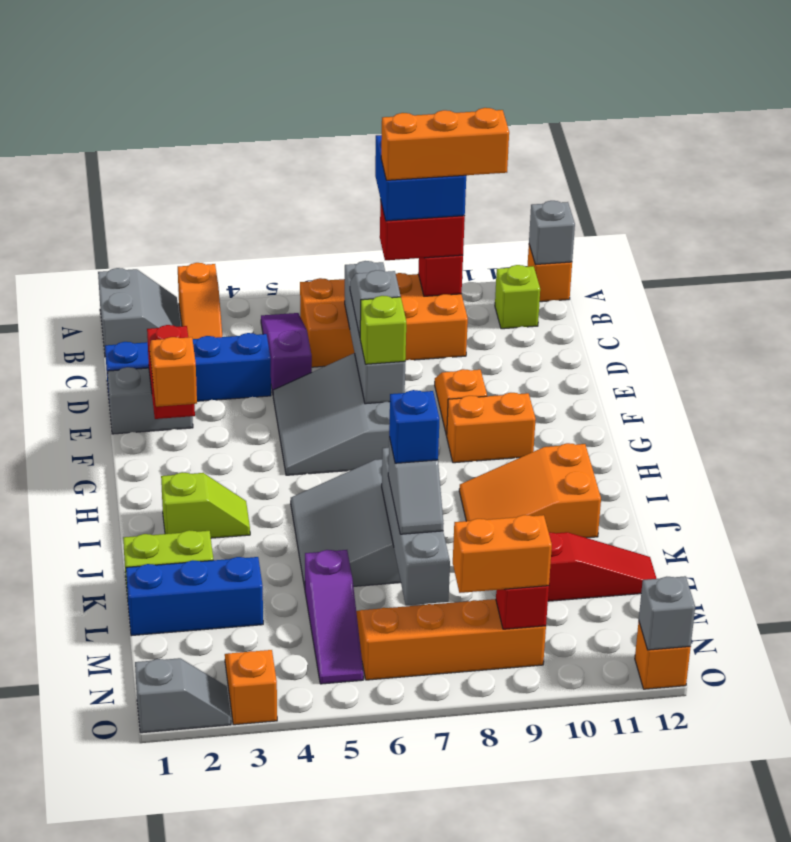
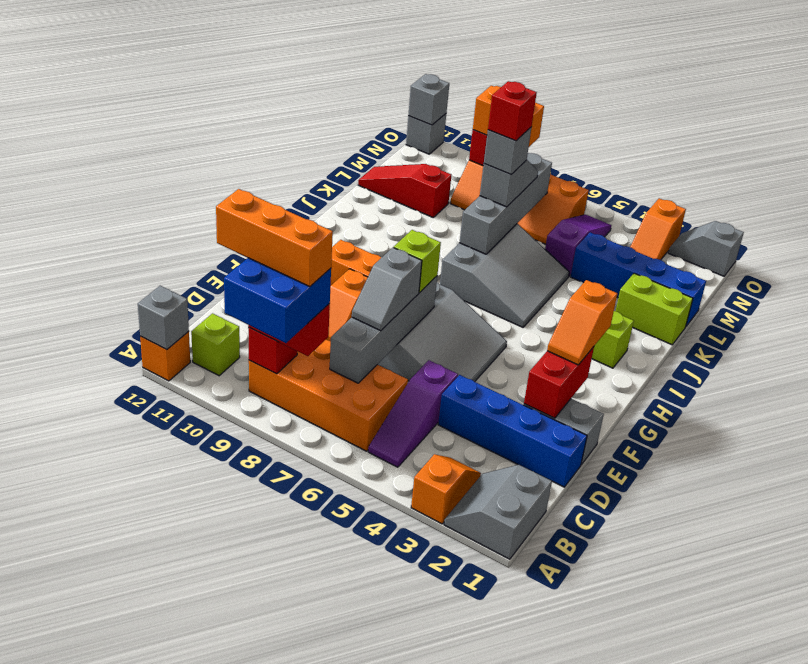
orange 2x3 slope [459,443,601,538] -> none
blue 1x1 brick [389,390,439,463] -> grey 1x1 brick [484,128,531,174]
none -> red 1x1 brick [488,81,537,141]
blue 1x3 brick [126,557,263,636] -> blue 1x4 brick [571,233,706,326]
orange 1x1 brick [635,622,691,689] -> grey 1x1 brick [406,114,446,154]

